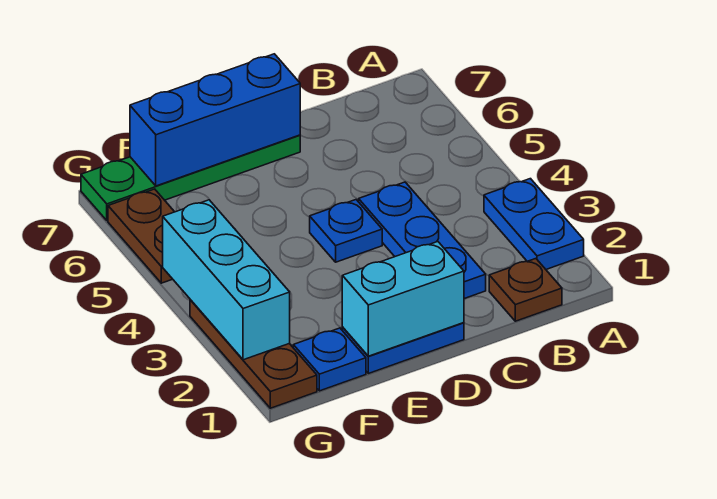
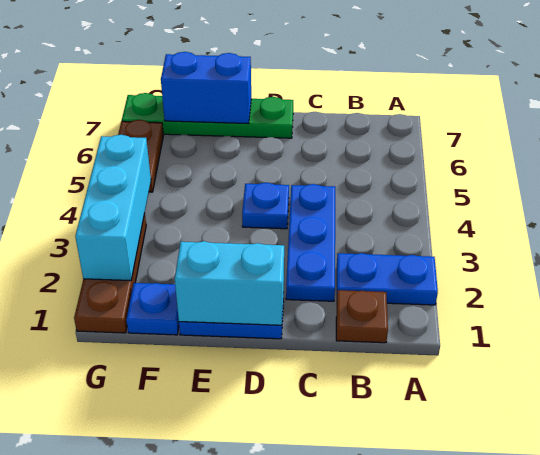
blue 1x2 plate [484,179,584,269] -> blue 1x2 plate turned to [337,253,438,305]
blue 1x3 brick [130,54,300,186] -> blue 1x2 brick [161,52,251,124]

